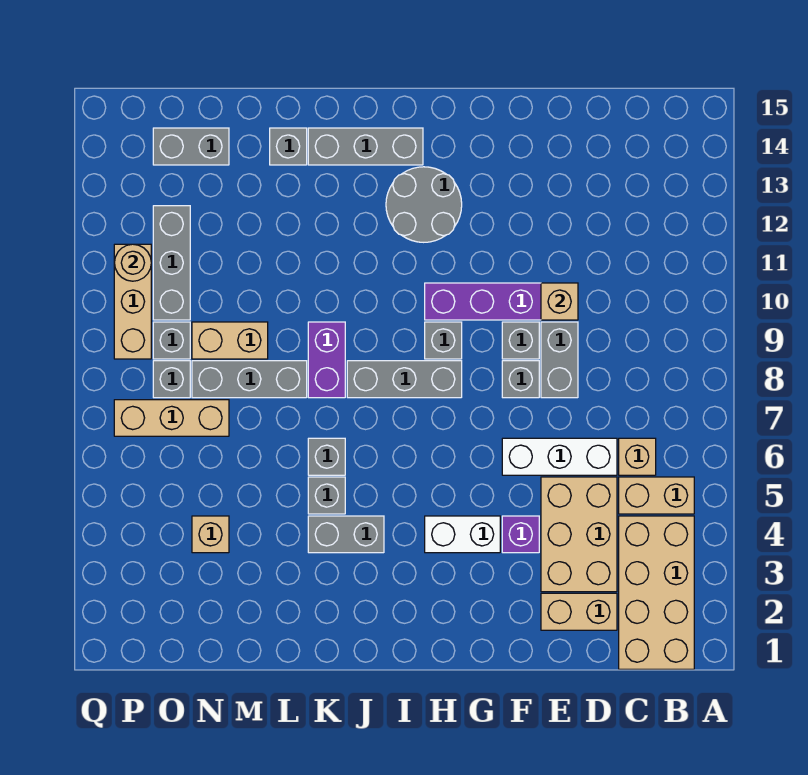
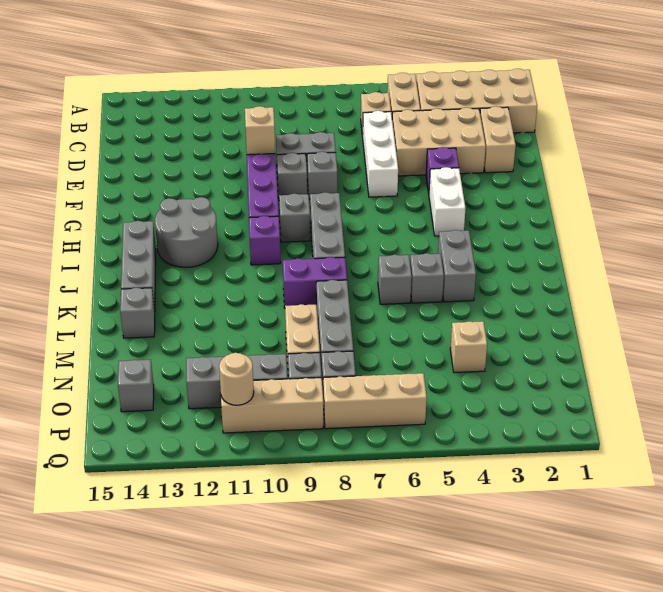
none -> purple 1x1 brick [249,216,281,265]
tan 1x3 brick [114,400,229,436] -> tan 1x3 brick turned to [323,373,427,429]
grey 1x2 brick [153,128,229,165] -> grey 1x1 brick [118,360,154,412]

